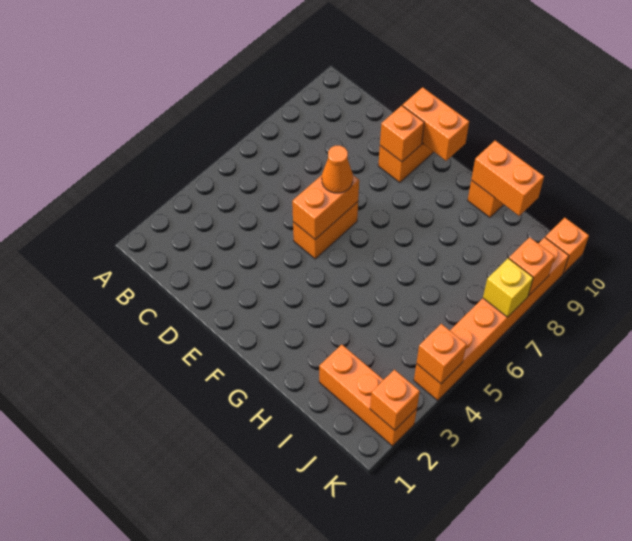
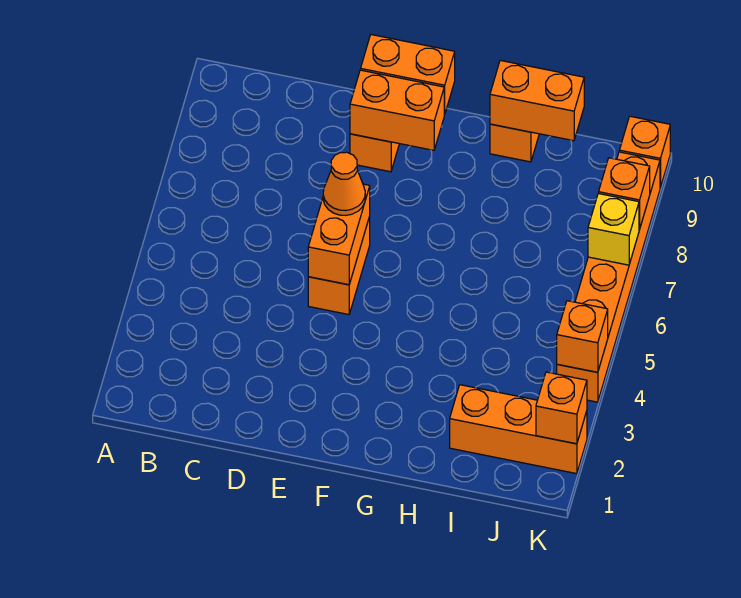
orange 1x1 brick [380,106,424,162] -> orange 1x2 brick [350,70,445,150]

